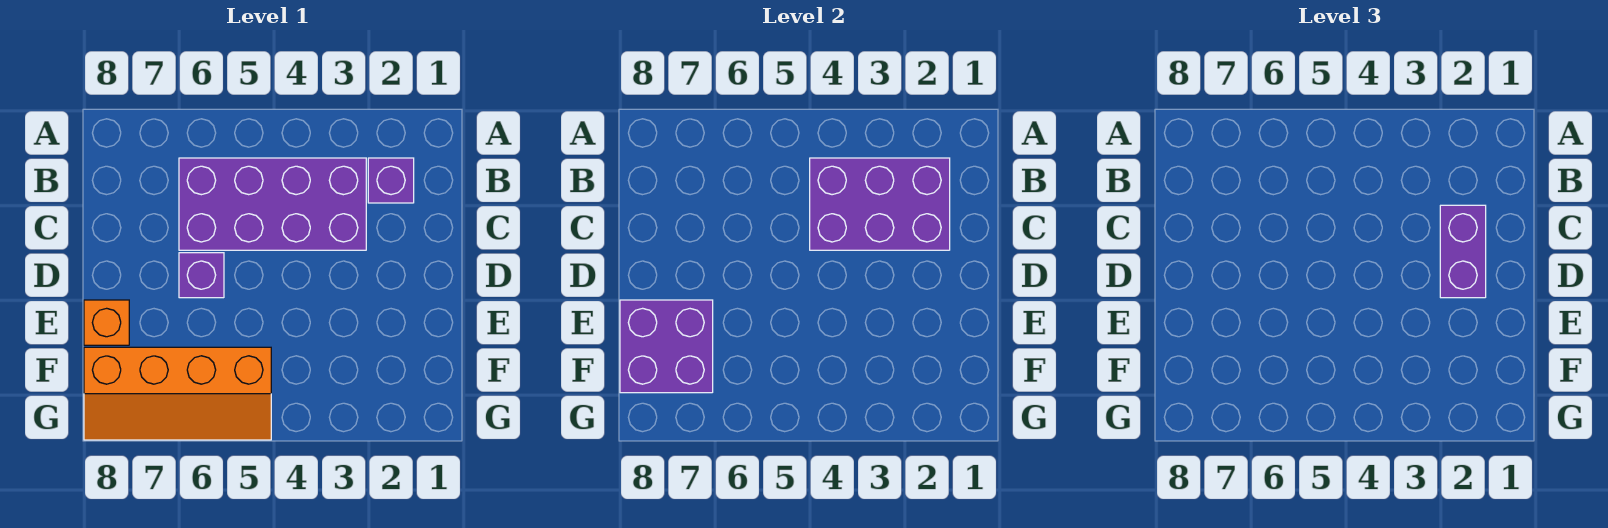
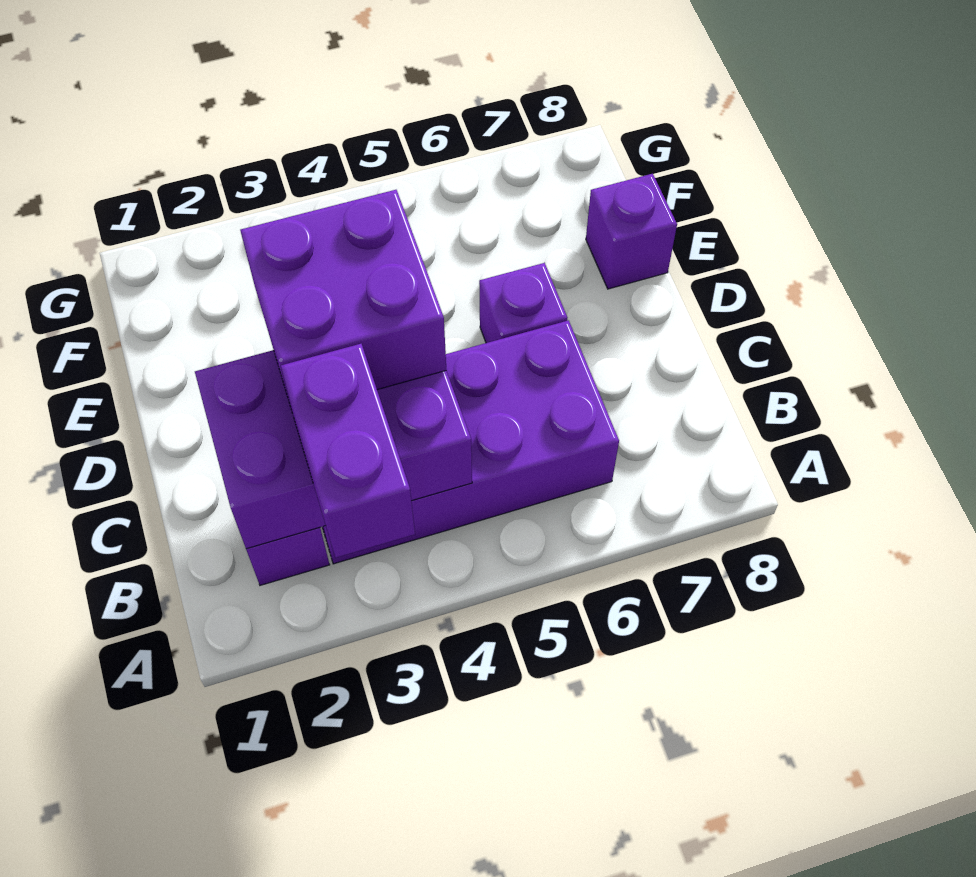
purple 1x2 brick [1440,205,1486,298] -> purple 1x2 brick moved to [281,344,415,558]
purple 2x2 brick [620,300,713,393] -> purple 2x2 brick moved to [240,190,446,406]
orange 1x1 brick [84,300,129,345] -> purple 1x1 brick [586,174,677,289]
orange 2x4 slope [84,347,271,440] -> none

